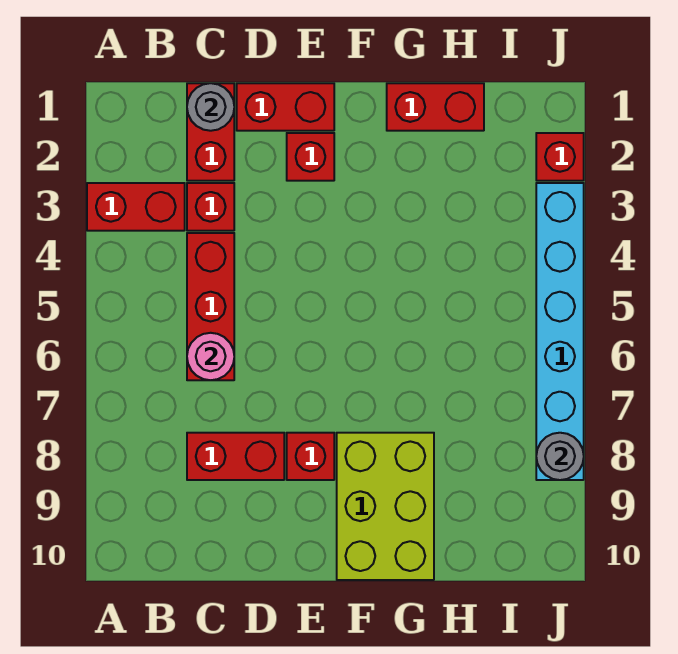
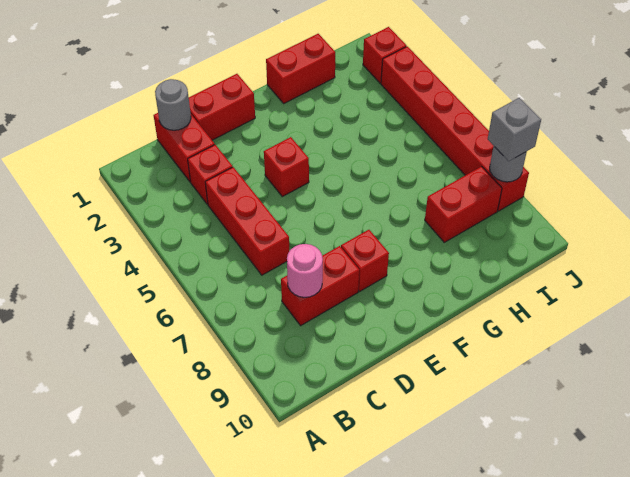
red 1x2 brick [87,183,185,231] -> red 1x2 brick moved to [425,166,502,242]
pink 1x1 round brick [187,333,234,380] -> pink 1x1 round brick moved to [287,244,323,298]
red 1x1 brick [287,133,334,181] -> red 1x1 brick moved to [264,137,309,197]
lime 2x3 brick [337,433,434,580] -> none
cyan 1x6 brick [536,183,584,480] -> red 1x6 brick [381,46,529,211]
none -> grey 1x1 brick [488,98,541,161]

